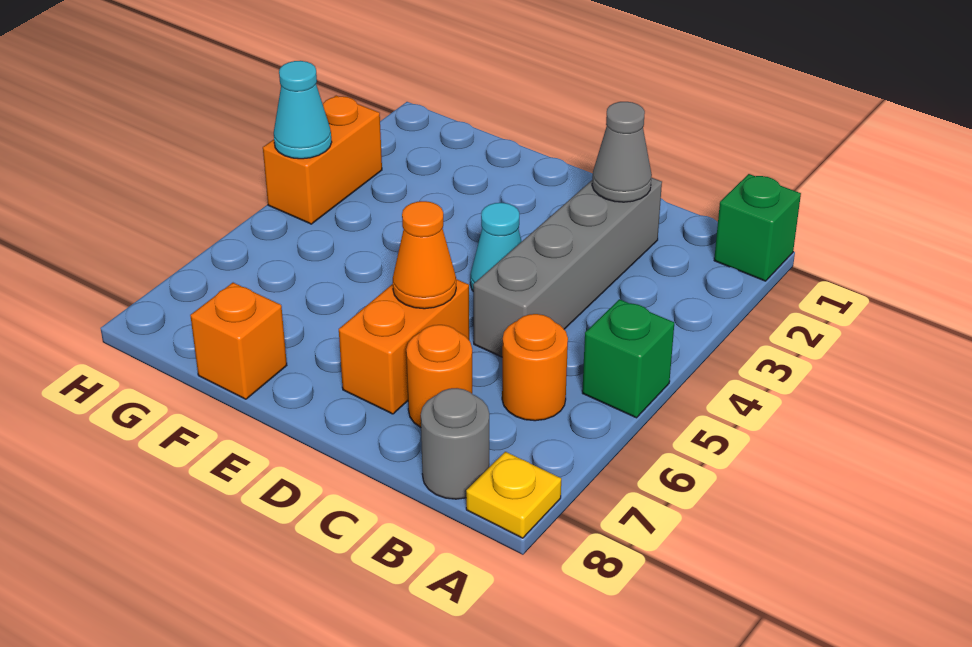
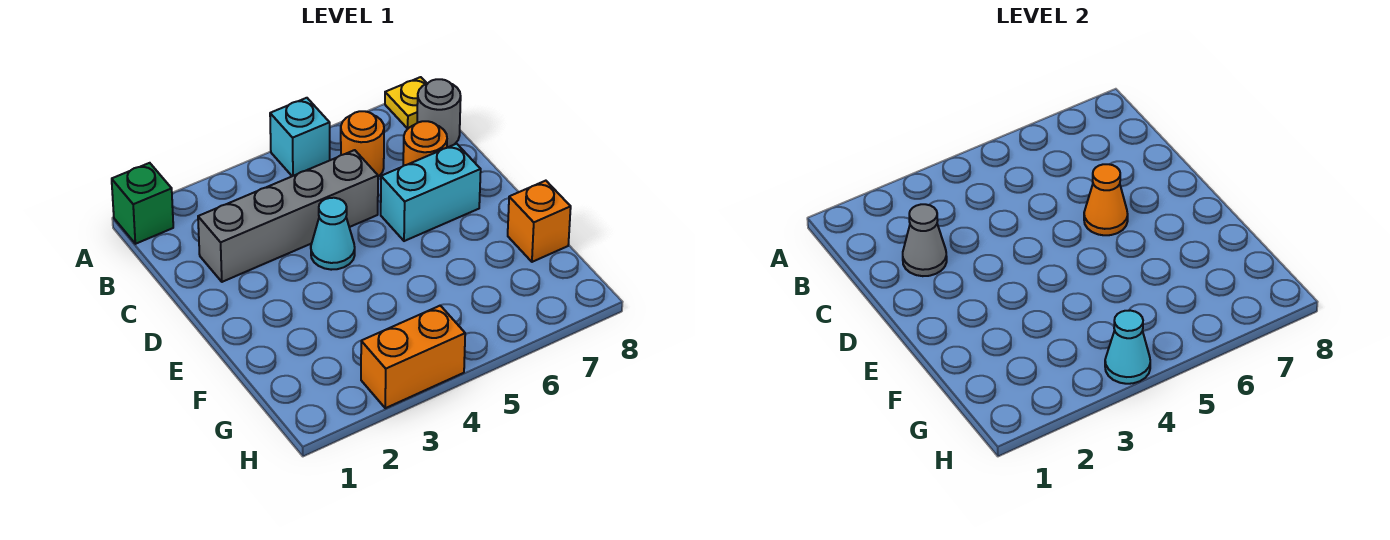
green 1x1 brick [582,299,674,418] -> cyan 1x1 brick [270,98,330,176]
orange 1x2 brick [339,279,469,414] -> cyan 1x2 brick [381,144,481,241]

